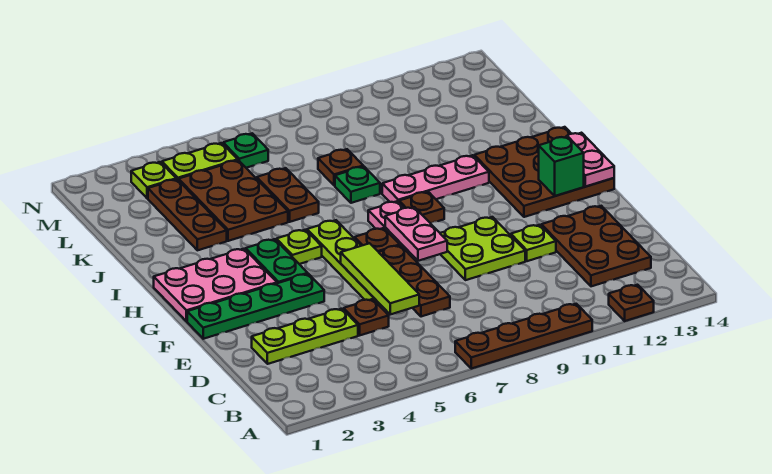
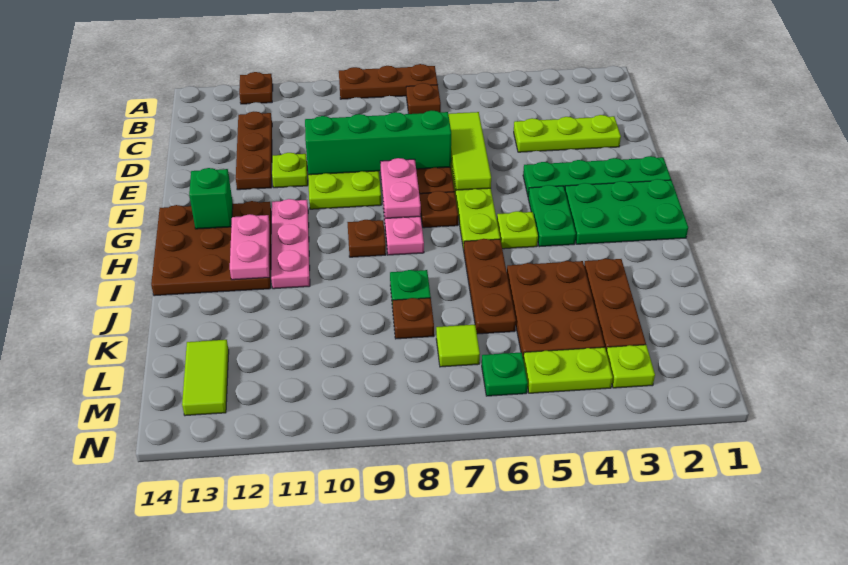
brown 1x4 plate [455,304,592,369] -> brown 1x3 plate [339,64,438,99]
brown 2x3 plate [541,206,651,286] -> brown 1x3 plate [236,112,272,190]
brown 1x1 plate [344,299,389,335] -> brown 1x1 plate moved to [406,83,441,114]
none -> green 1x4 brick [305,110,451,175]
pink 2x3 plate [154,249,277,321] -> green 2x3 plate [565,179,688,244]
pink 1x2 plate [566,133,614,187] -> pink 1x2 plate moved to [230,214,270,280]
pink 1x3 plate [382,155,489,202] -> pink 1x3 plate turned to [271,199,310,289]
brown 1x2 plate [257,168,319,222] -> brown 1x3 plate [464,239,516,334]
none -> lime 1x1 tile [436,325,480,367]
none -> lime 1x2 tile [182,340,229,416]

